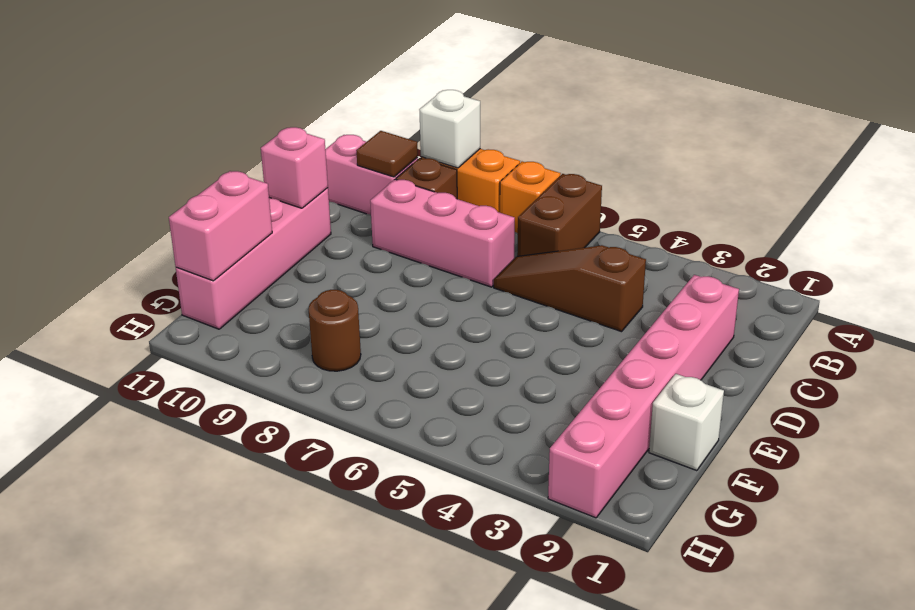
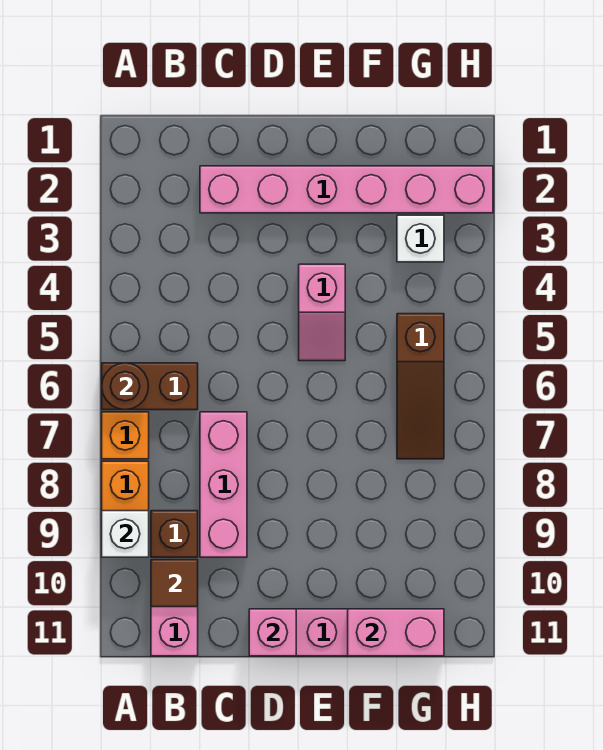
brown 1x3 slope [494,245,646,332] -> brown 1x3 slope moved to [397,314,444,459]
none -> pink 1x2 slope [299,264,345,361]
white 1x1 brick [649,374,724,471] -> white 1x1 brick moved to [397,215,444,262]
brown 1x1 round brick [308,290,361,371] -> brown 1x1 round brick moved to [102,363,149,410]

